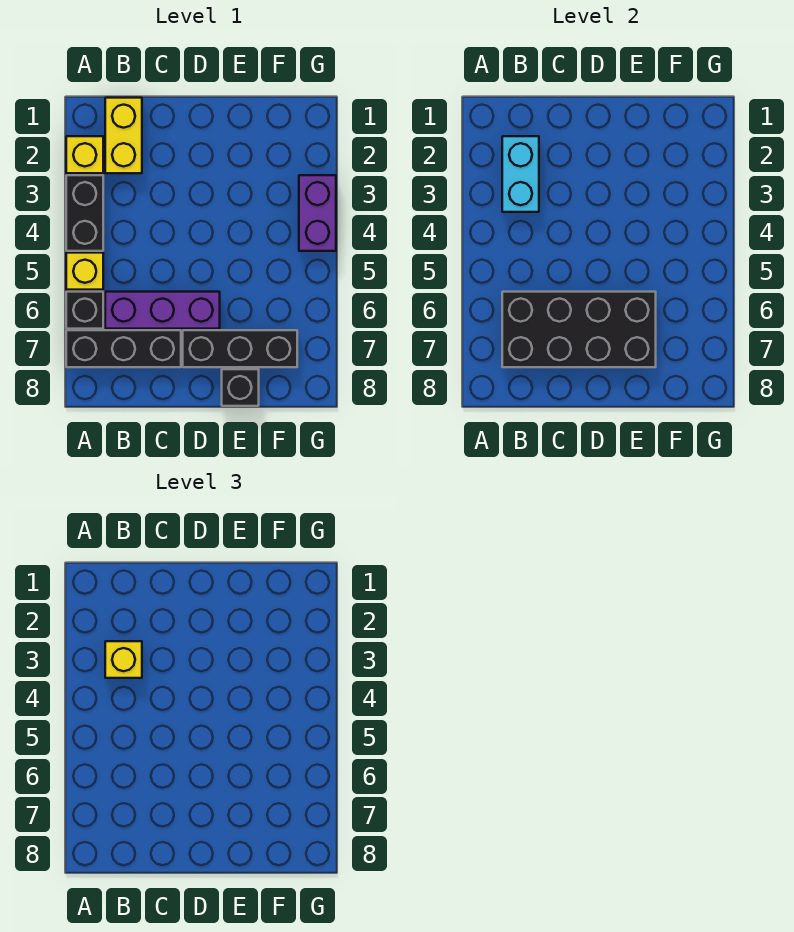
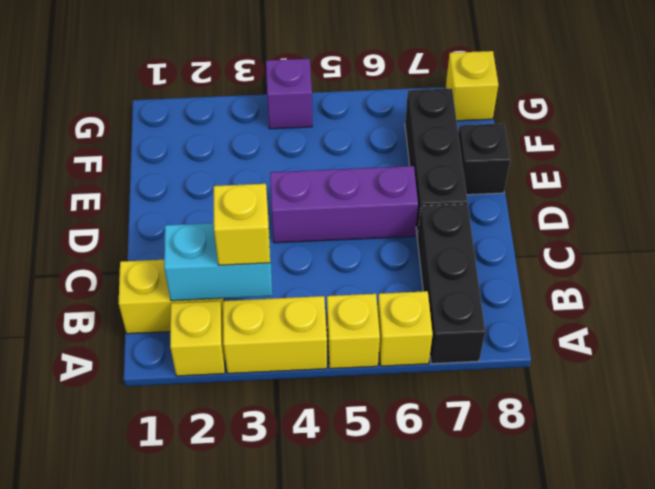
black 1x2 brick [66,175,103,251] -> yellow 1x2 brick [223,296,327,373]
black 1x1 brick [66,292,103,329] -> yellow 1x1 brick [378,291,433,366]
purple 1x3 brick [105,292,220,329] -> purple 1x3 brick turned to [270,166,418,243]
black 2x4 brick [502,292,656,367] -> none
purple 1x2 brick [299,175,336,251] -> purple 1x1 brick [266,59,312,129]
none -> yellow 1x1 brick [446,51,498,121]

